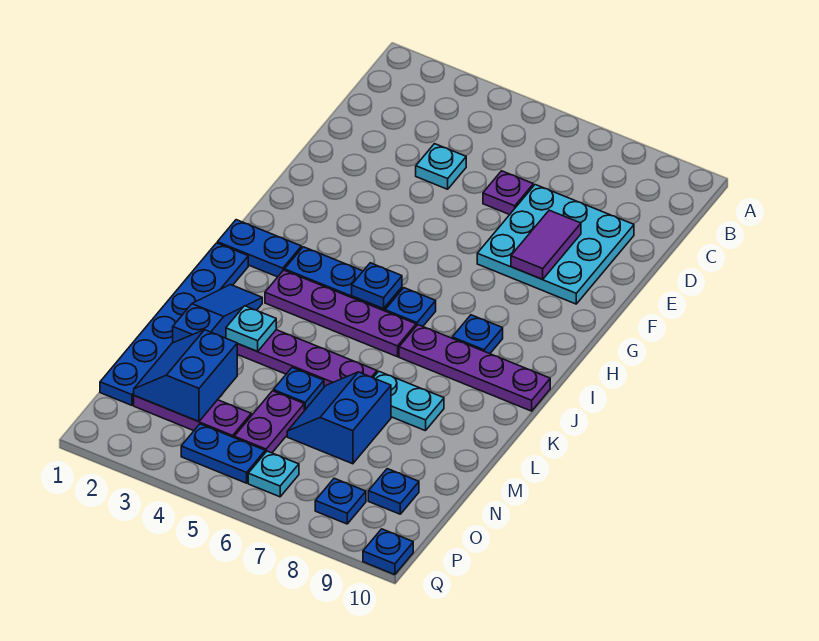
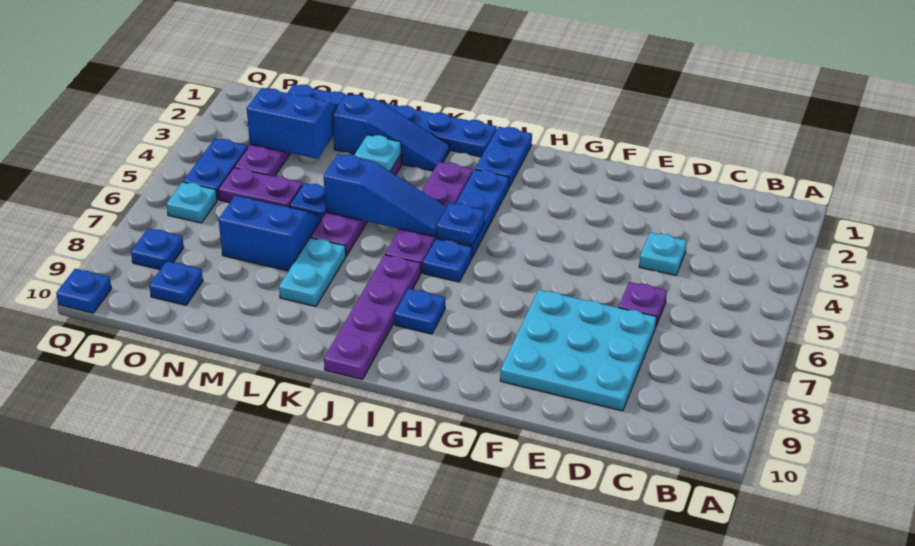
purple 1x2 tile [511,210,581,279] -> none
none -> blue 1x3 slope [324,154,446,237]

